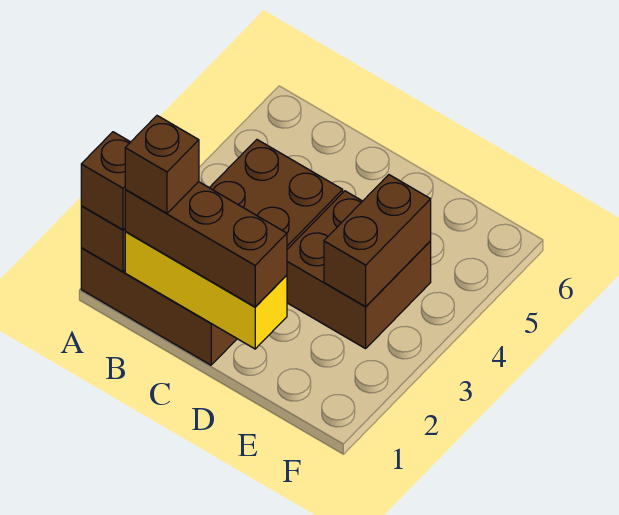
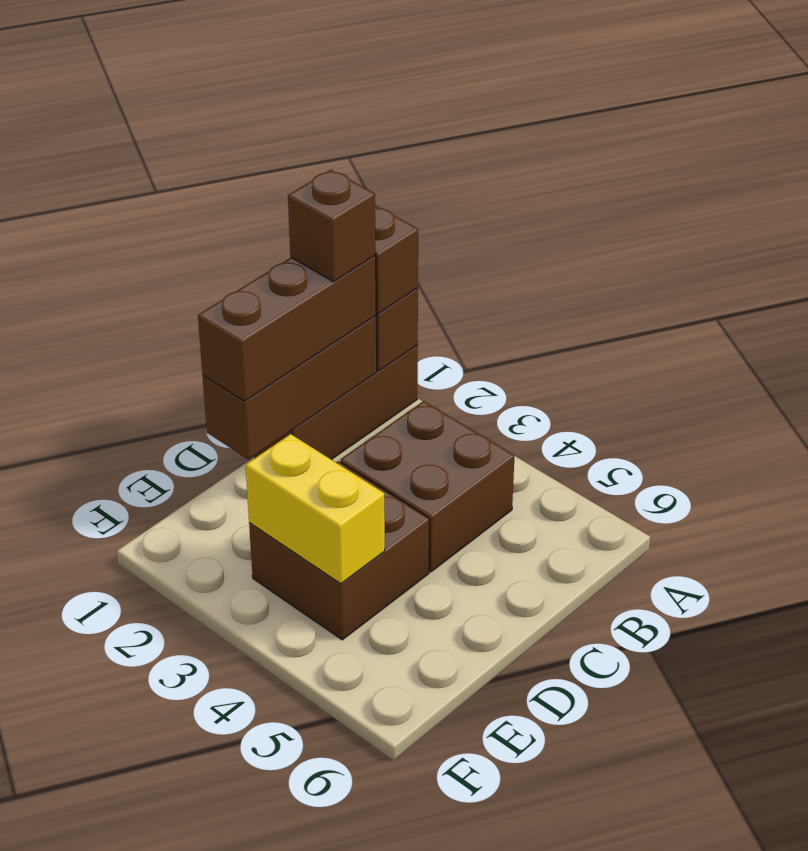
yellow 1x3 brick [125,232,287,349] -> brown 1x3 brick [203,316,377,459]
brown 1x2 brick [324,175,431,307] -> yellow 1x2 brick [245,434,385,584]

